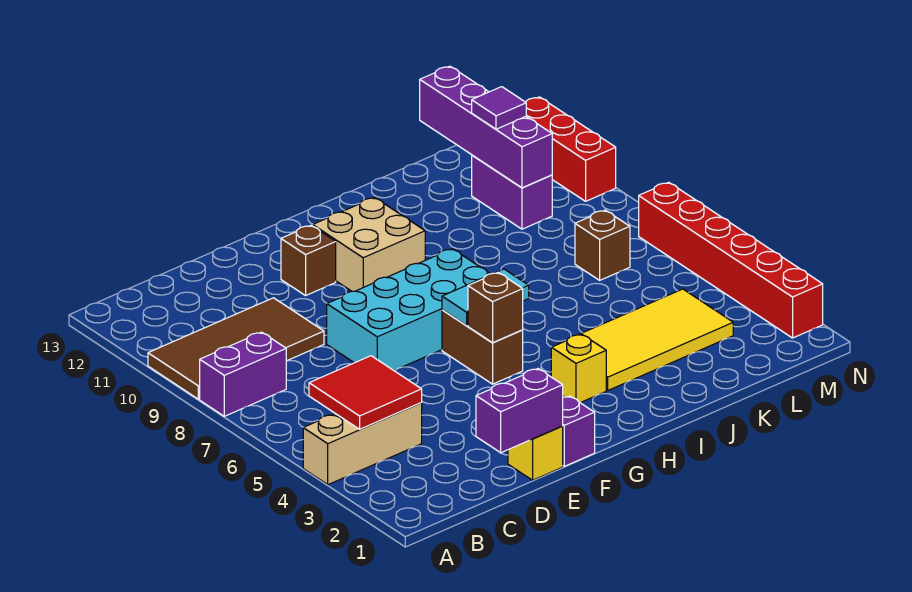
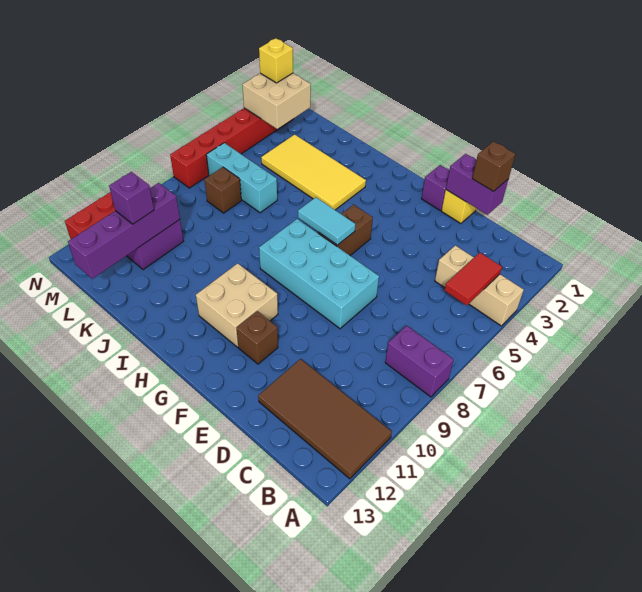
brown 2x4 tile [148,298,324,399] -> brown 2x4 tile moved to [258,359,392,479]
red 2x2 tile [309,356,422,429] -> red 1x2 tile [444,253,502,306]
brown 1x1 brick [468,273,523,343] -> brown 1x1 brick moved to [472,141,515,191]
yellow 1x1 brick [551,334,606,403] -> yellow 1x1 brick moved to [259,38,293,83]
none -> cyan 1x3 brick [206,143,277,213]
purple 1x1 tile [472,87,526,129] -> purple 1x1 brick [109,172,154,224]
none -> tan 2x2 brick [242,73,311,129]

